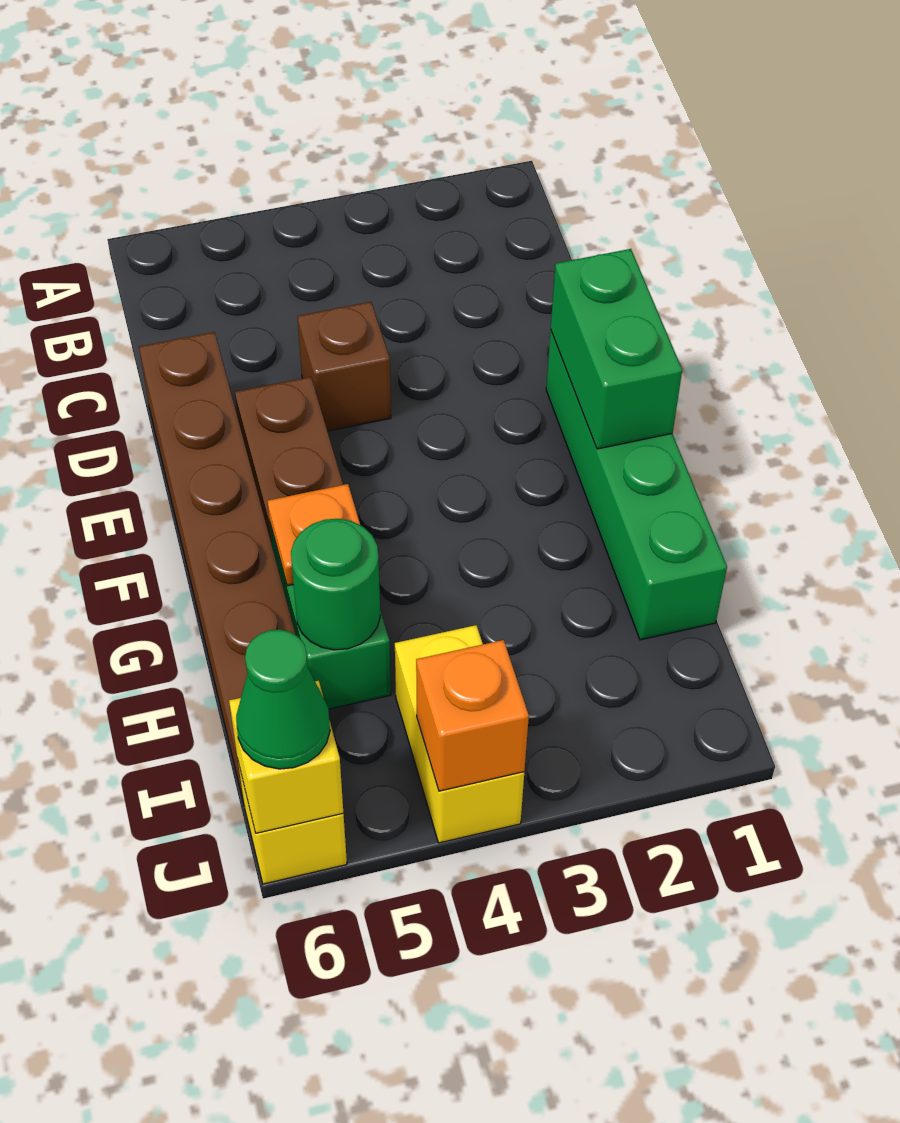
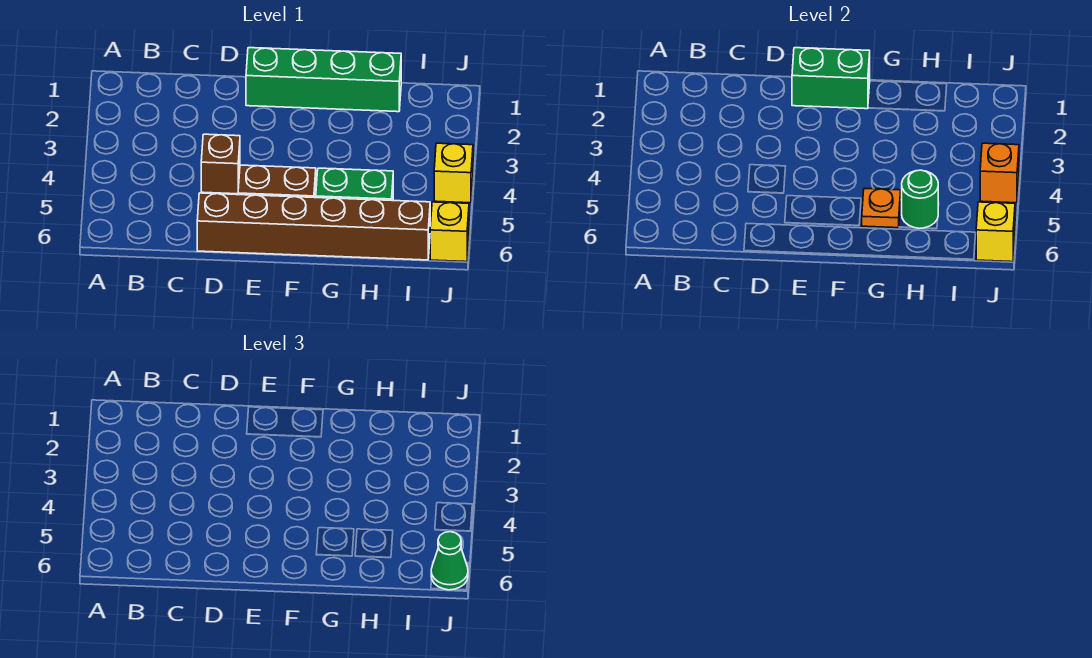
yellow 1x2 brick [395,625,524,843] -> yellow 1x1 brick [434,143,473,203]

